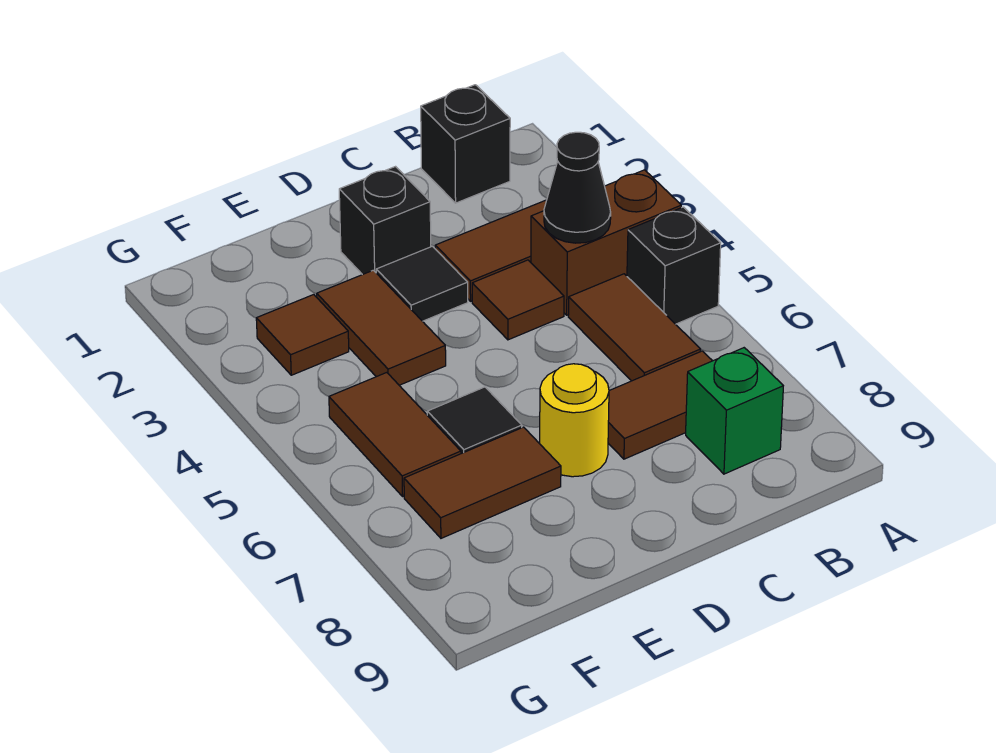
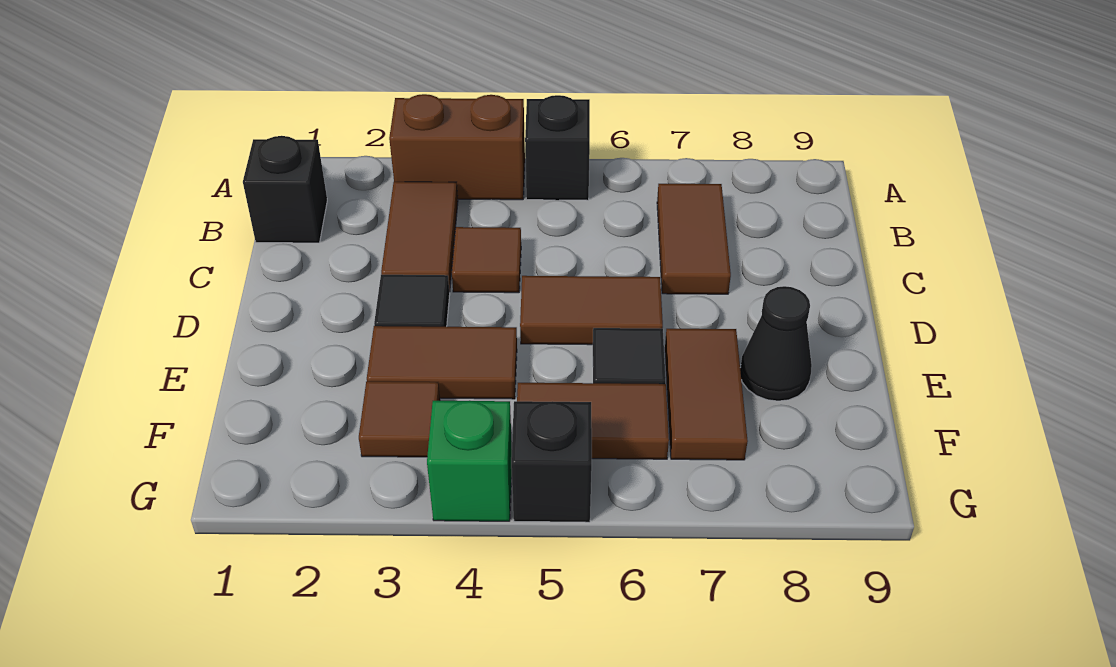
brown 1x2 brick [531,170,681,315] -> brown 1x2 brick turned to [389,94,525,200]
black 1x1 cone [544,132,611,243] -> black 1x1 cone moved to [740,286,812,401]
brown 1x2 tile [568,274,701,381] -> brown 1x2 tile moved to [520,276,663,345]
green 1x1 brick [686,348,783,474] -> green 1x1 brick moved to [427,401,512,521]
black 1x1 brick [339,167,431,275] -> black 1x1 brick moved to [511,401,592,522]
yellow 1x1 round brick [540,364,609,477] -> none

